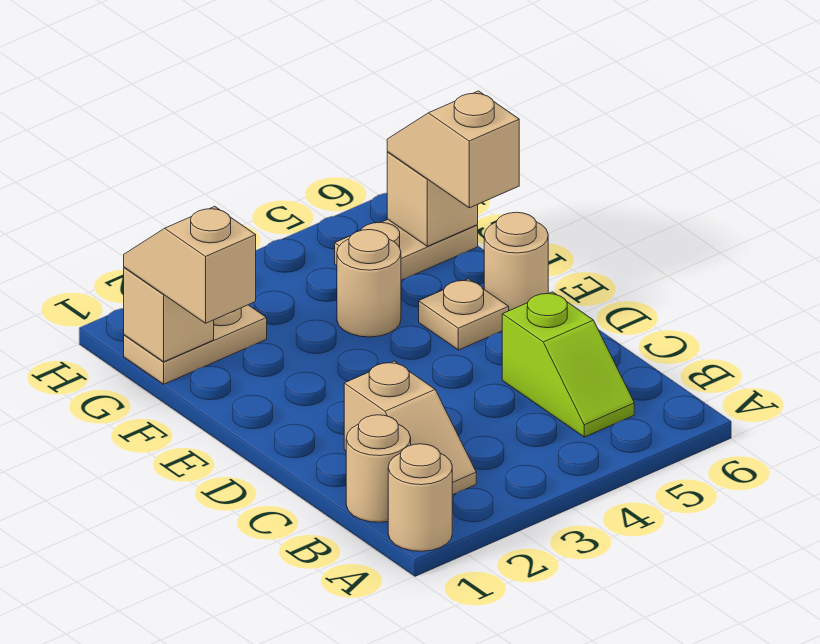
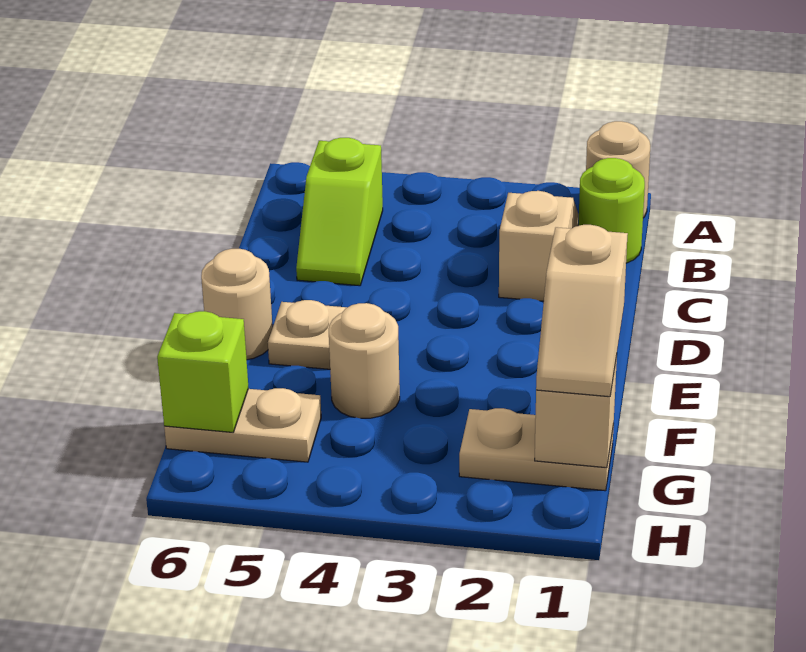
tan 1x1 round brick [346,415,411,522] -> lime 1x1 round brick [578,158,645,263]
lime 1x2 slope [502,292,634,437] -> lime 1x2 slope turned to [296,138,383,286]
tan 1x2 slope [387,91,519,208] -> none
tan 1x1 brick [387,152,478,246] -> lime 1x1 brick [157,311,249,432]

